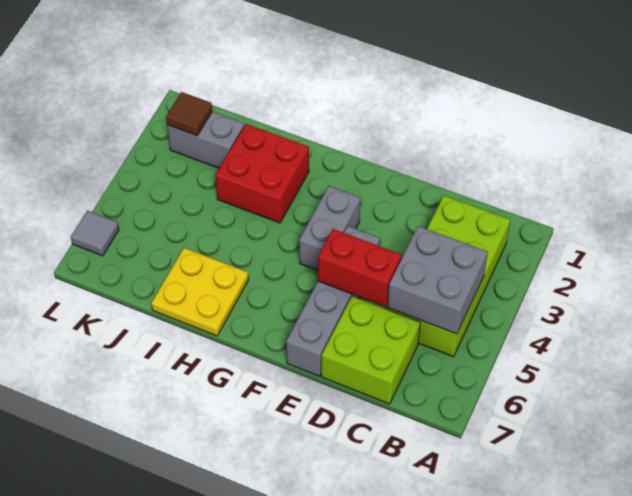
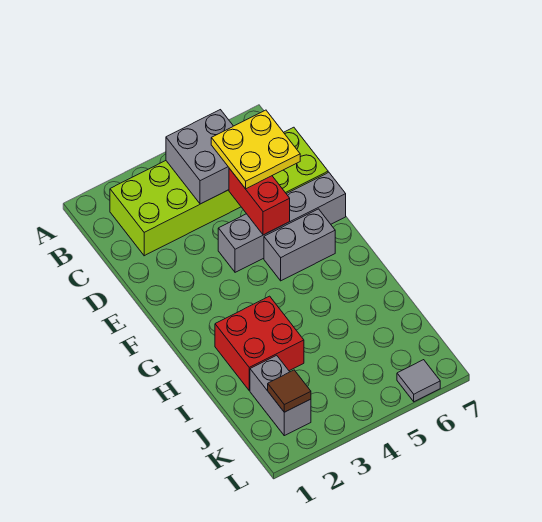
grey 1x2 brick [299,186,360,270] -> grey 1x2 brick moved to [264,209,335,281]
yellow 2x2 plate [151,248,249,336] -> yellow 2x2 plate moved to [211,110,300,189]

